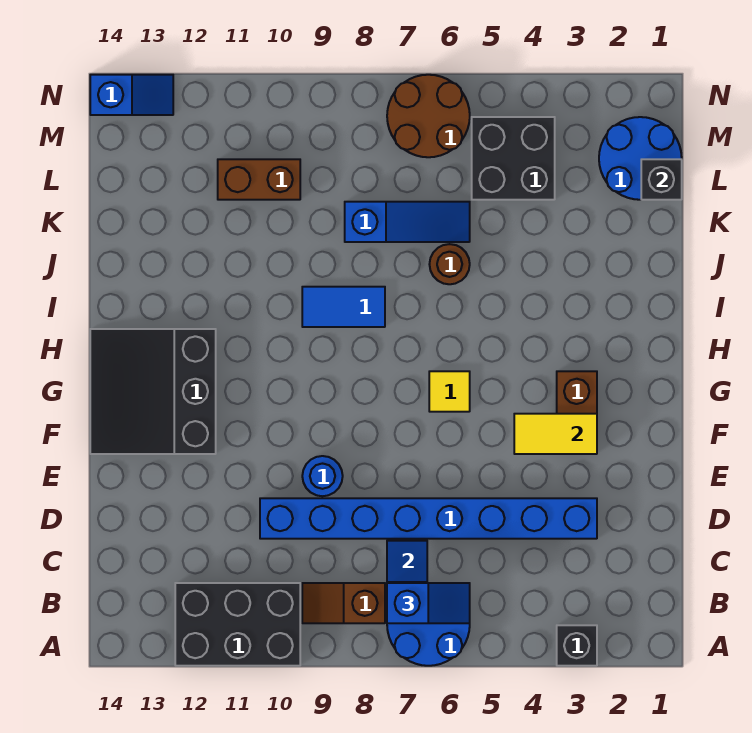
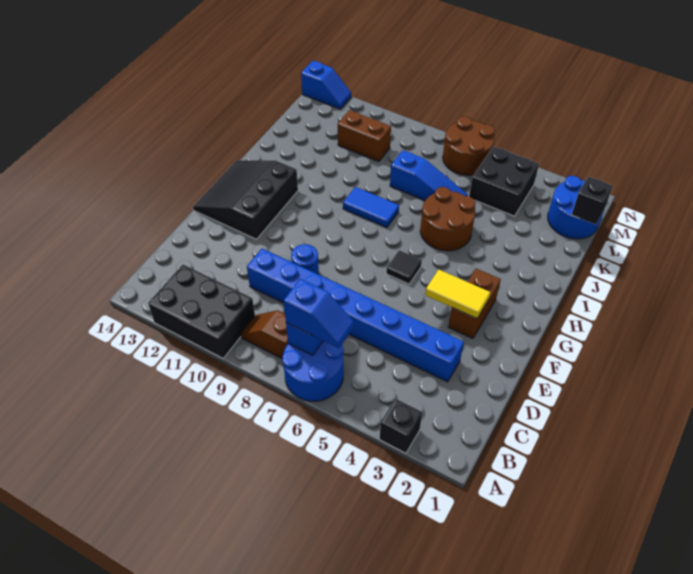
yellow 1x1 tile [429,371,470,412] -> black 1x1 tile [386,250,422,284]
brown 1x1 round brick [429,244,470,284] -> brown 2x2 round brick [420,187,476,251]

